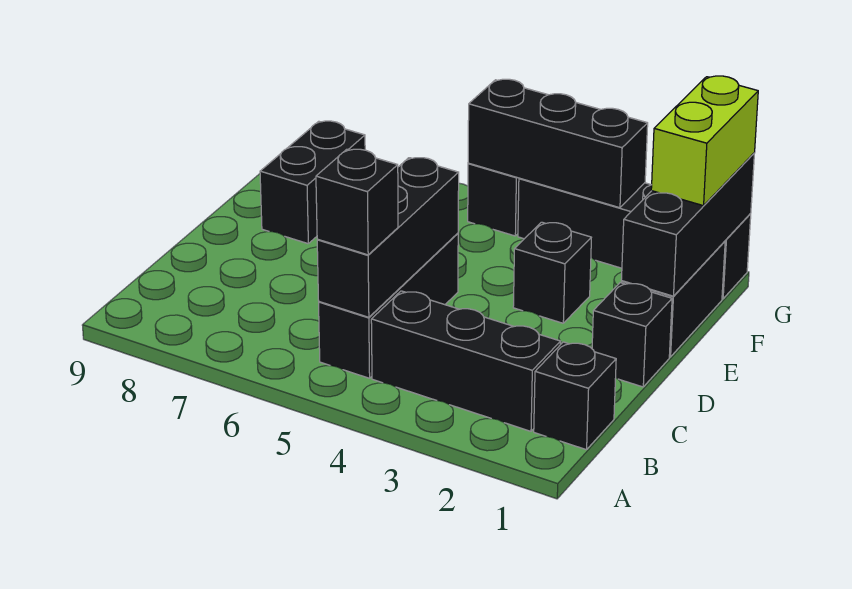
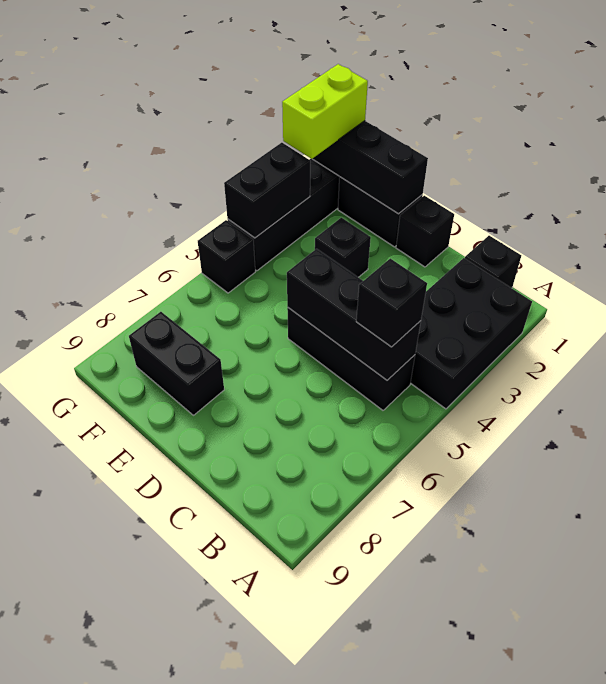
black 1x3 brick [371,291,561,431] -> black 2x3 brick [411,258,532,409]
lime 1x2 brick [651,76,758,206] -> lime 1x2 brick turned to [282,64,368,159]
black 1x3 brick [468,79,648,208] -> black 1x2 brick [224,143,310,238]

